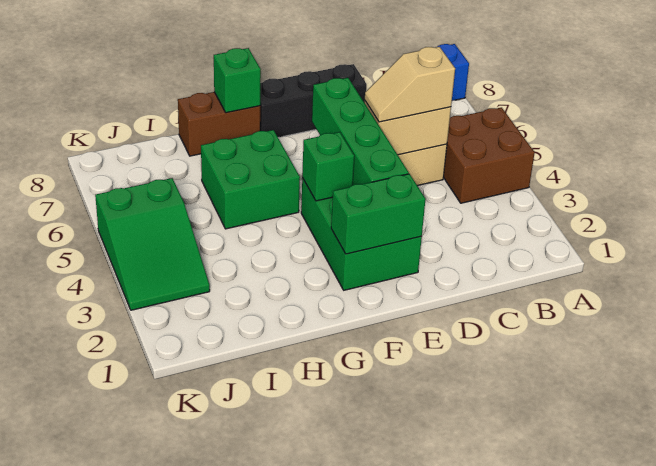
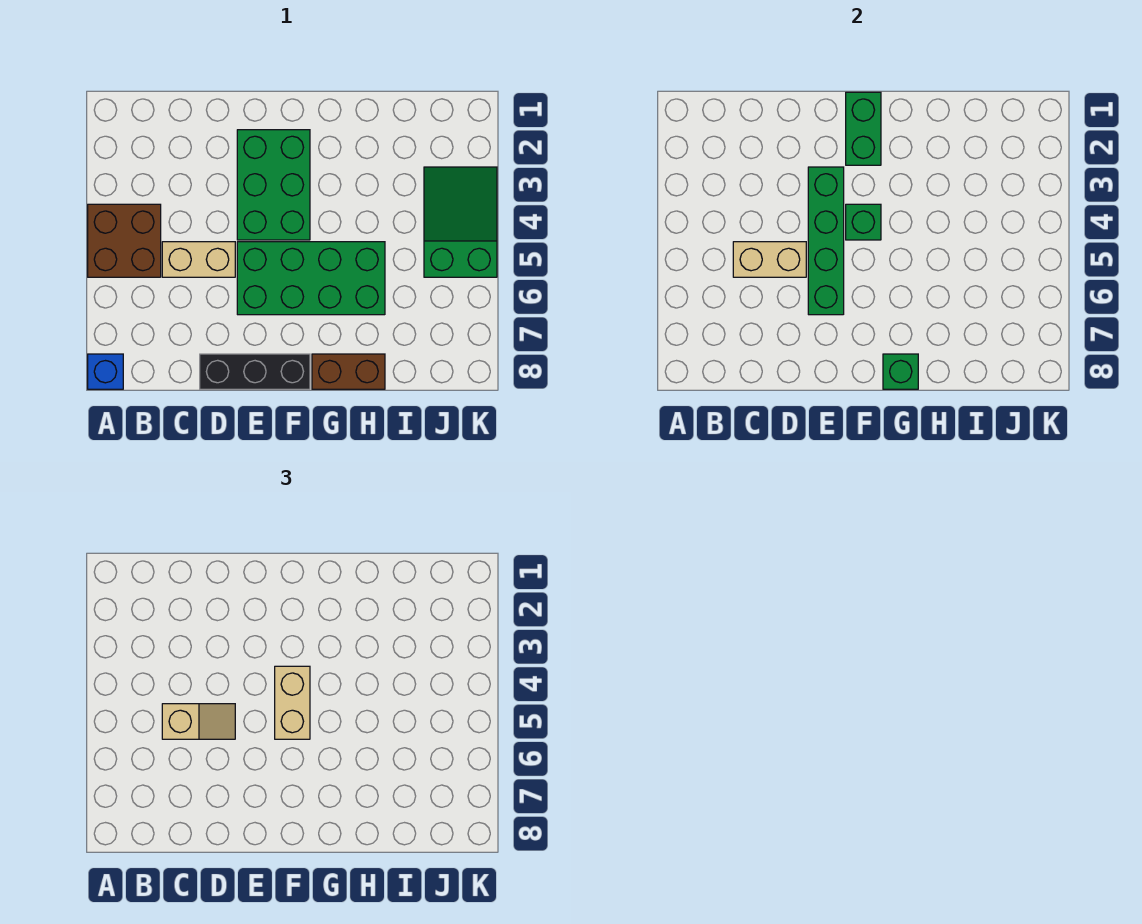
green 1x2 brick [331,174,425,254] -> green 1x2 brick turned to [846,92,881,165]
none -> tan 1x2 brick [275,666,310,739]
green 2x2 brick [201,130,300,229] -> green 2x4 brick [237,242,385,315]

